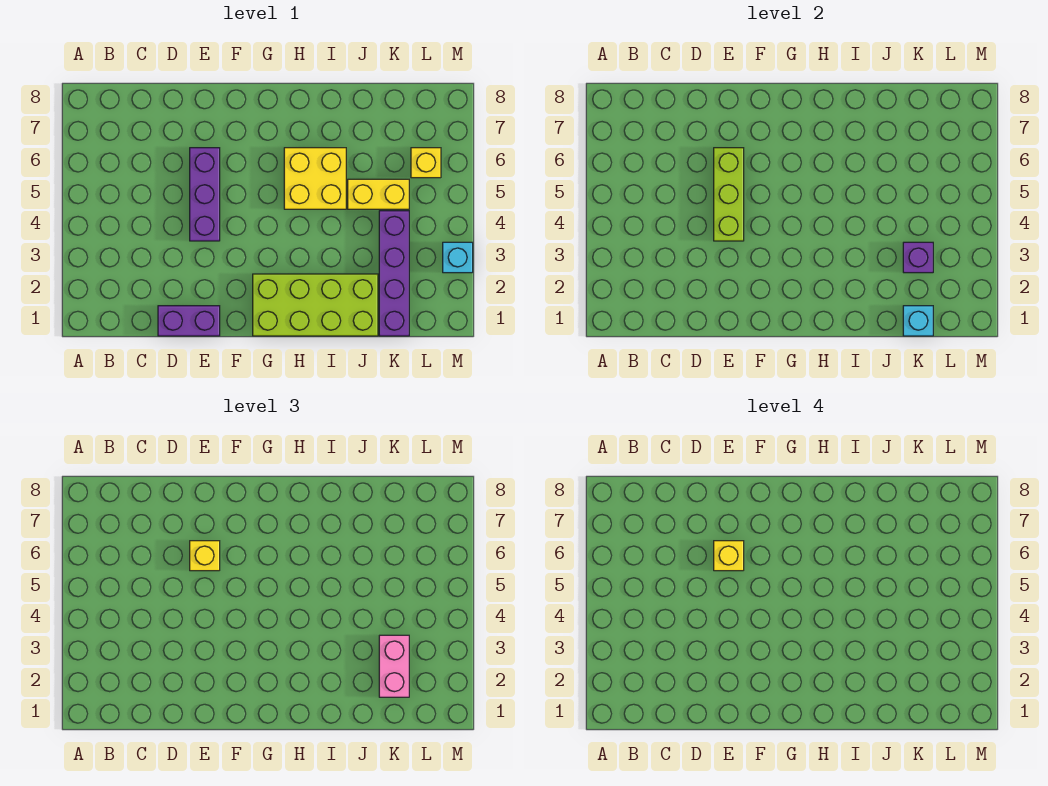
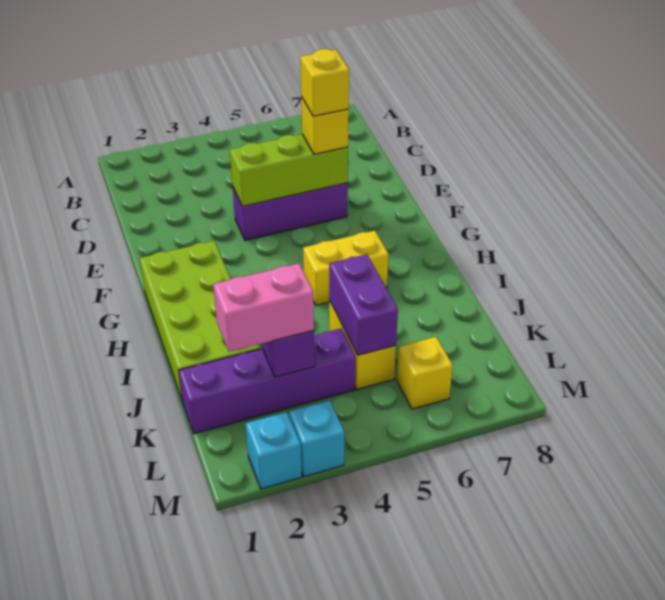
purple 1x2 brick [158,306,220,336] -> purple 1x2 brick moved to [329,254,398,355]
yellow 2x2 brick [284,148,346,209] -> yellow 1x2 brick [303,231,389,305]
cyan 1x1 brick [903,306,933,336] -> cyan 1x1 brick moved to [246,412,302,489]

